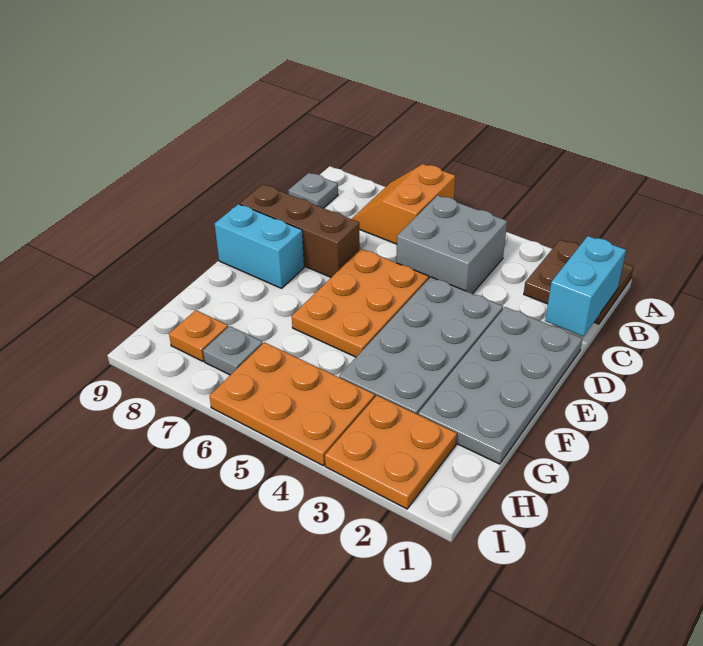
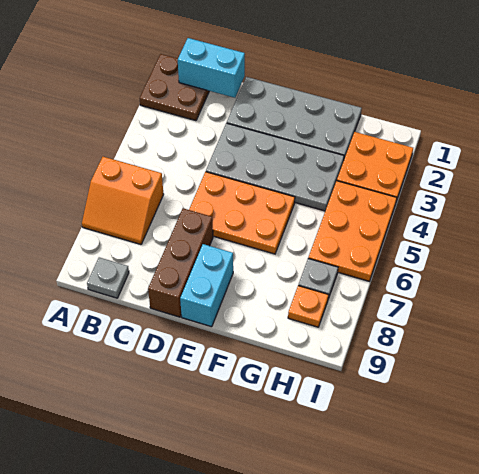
grey 2x2 brick [396,195,507,294] -> none

